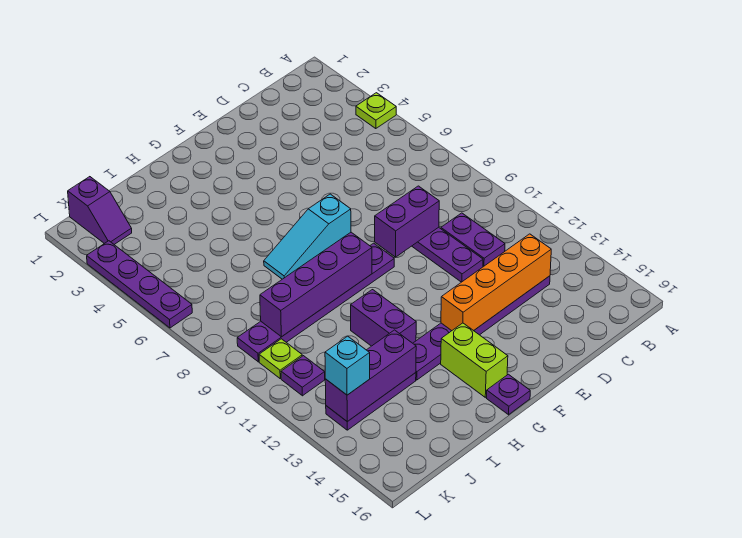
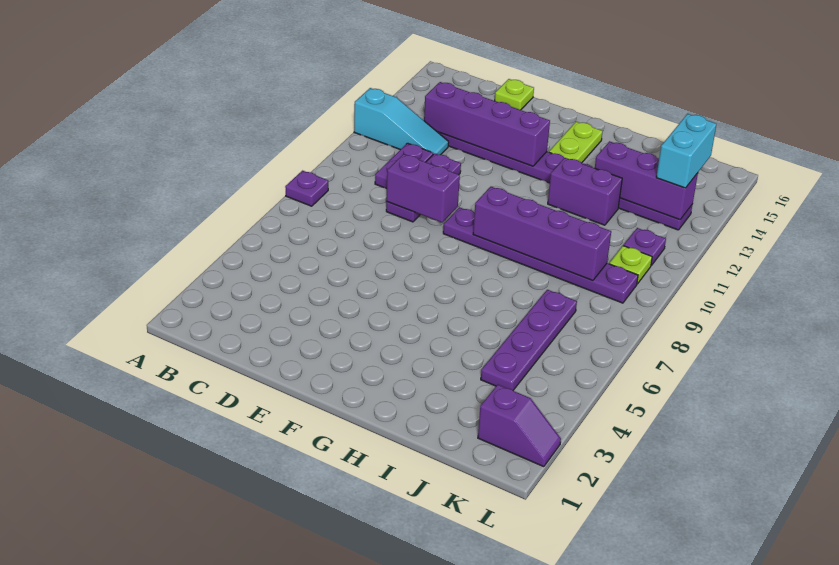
lime 1x1 plate [356,93,396,129] -> lime 1x1 plate moved to [495,79,534,110]
orange 1x4 brick [441,234,551,331] -> purple 1x4 brick [424,82,550,166]
cyan 1x3 slope [264,194,351,279] -> cyan 1x3 slope moved to [354,88,449,155]
lime 1x2 brick [441,323,508,397] -> lime 1x2 plate [549,122,603,163]
purple 1x1 plate [487,374,530,415] -> purple 1x1 plate moved to [285,171,328,206]
purple 1x2 brick [351,290,416,346] -> purple 1x2 brick turned to [548,158,622,225]
purple 1x2 slope [68,177,132,244] -> purple 1x2 slope turned to [478,385,561,467]
cyan 1x1 brick [325,336,370,395] -> cyan 1x2 brick [656,114,716,188]
purple 1x4 plate [87,241,192,328] -> purple 1x4 plate moved to [481,290,577,390]

